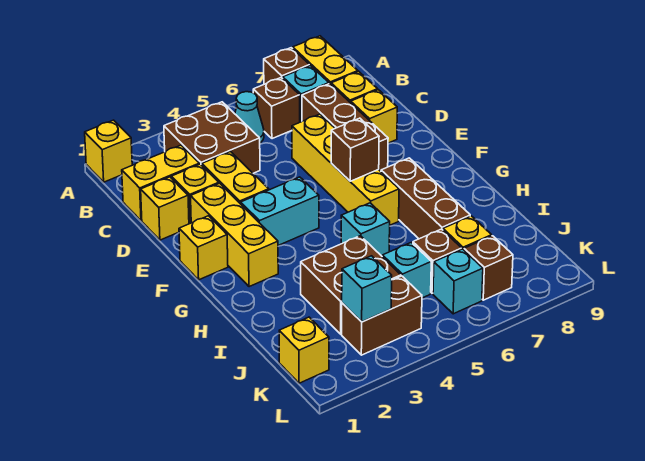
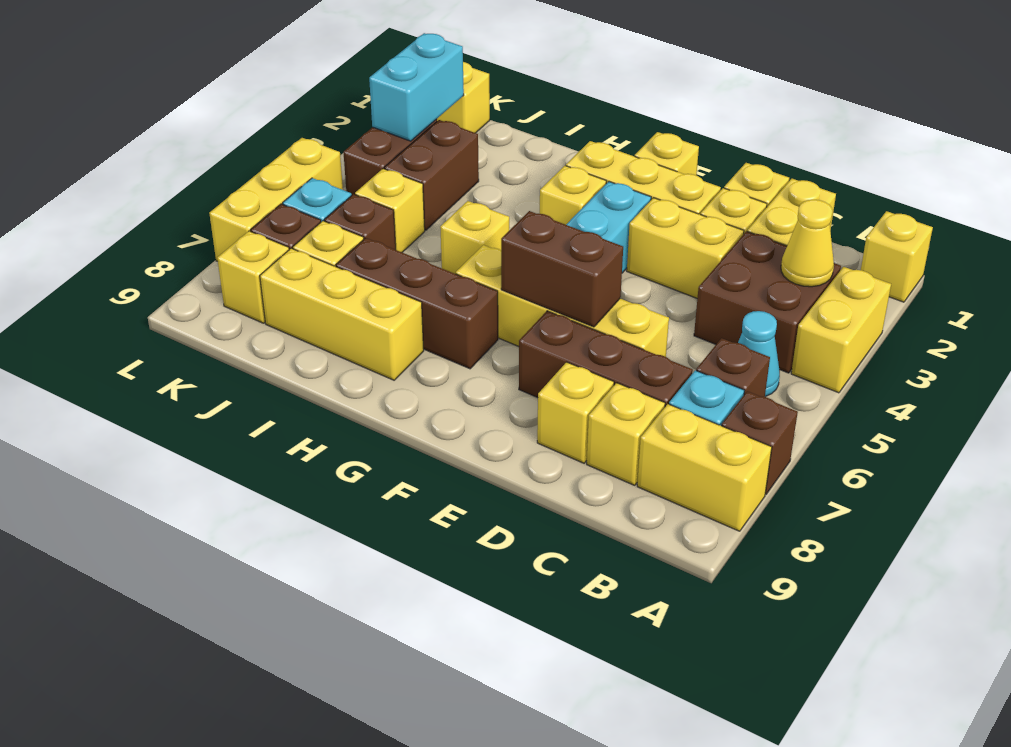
none -> yellow 1x2 brick [791,267,891,393]
none -> yellow 1x1 cone [781,200,834,287]
brown 1x1 brick [331,118,379,181] -> brown 1x2 brick [501,211,623,327]
none -> yellow 1x1 brick [540,166,606,225]
cyan 1x1 brick [341,203,390,257] -> yellow 1x1 brick [440,201,509,274]
none -> yellow 1x3 brick [260,248,424,380]
brown 2x2 brick [301,236,401,334] -> brown 1x2 brick [384,120,479,230]
cyan 1x1 brick [383,242,431,298] -> yellow 1x1 brick [355,169,425,252]
cyan 1x1 brick [342,256,392,322] -> cyan 1x2 brick [369,33,464,141]
none -> yellow 1x1 brick [217,231,289,323]
none -> yellow 1x3 brick [209,138,343,261]

